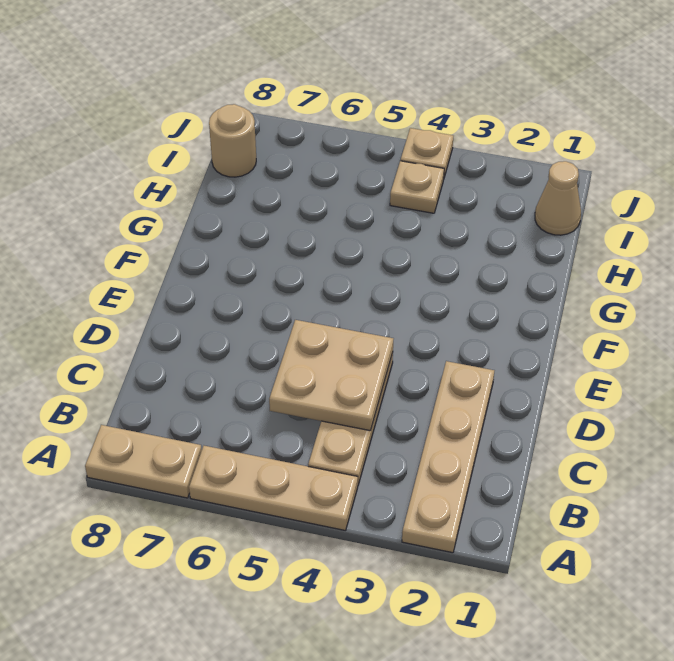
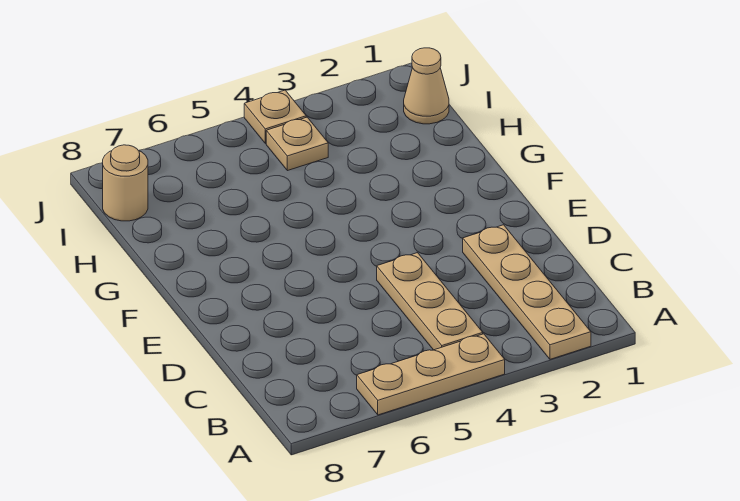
tan 1x2 plate [85,425,202,498] -> none
tan 2x2 plate [269,320,393,431] -> none

